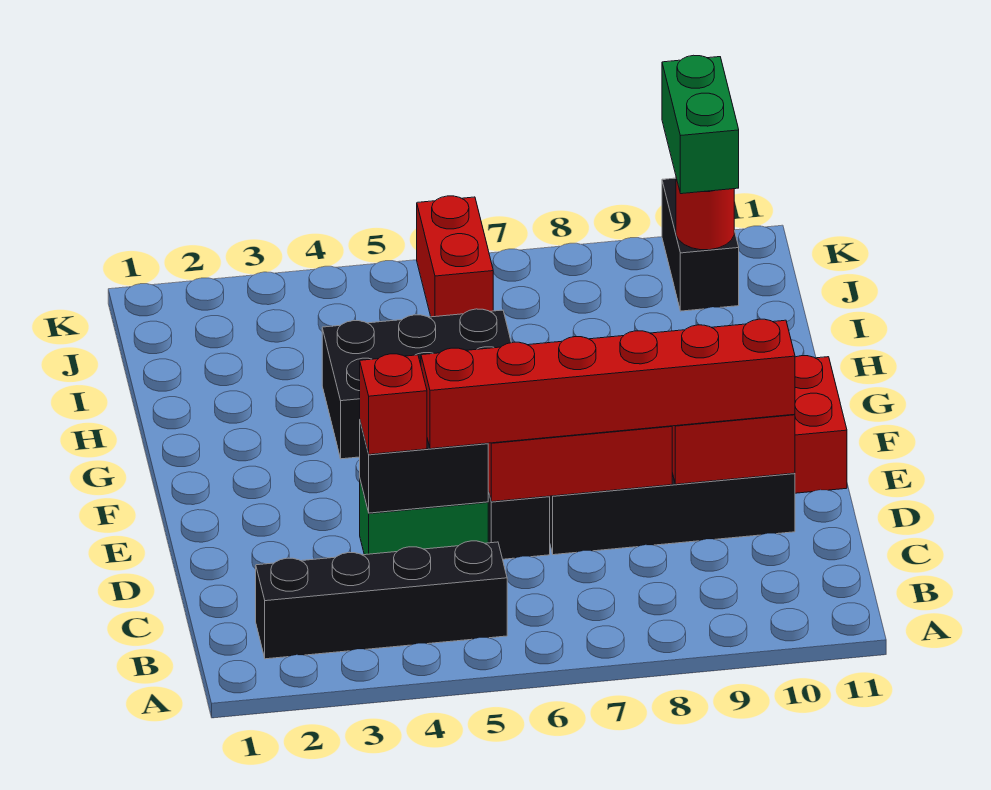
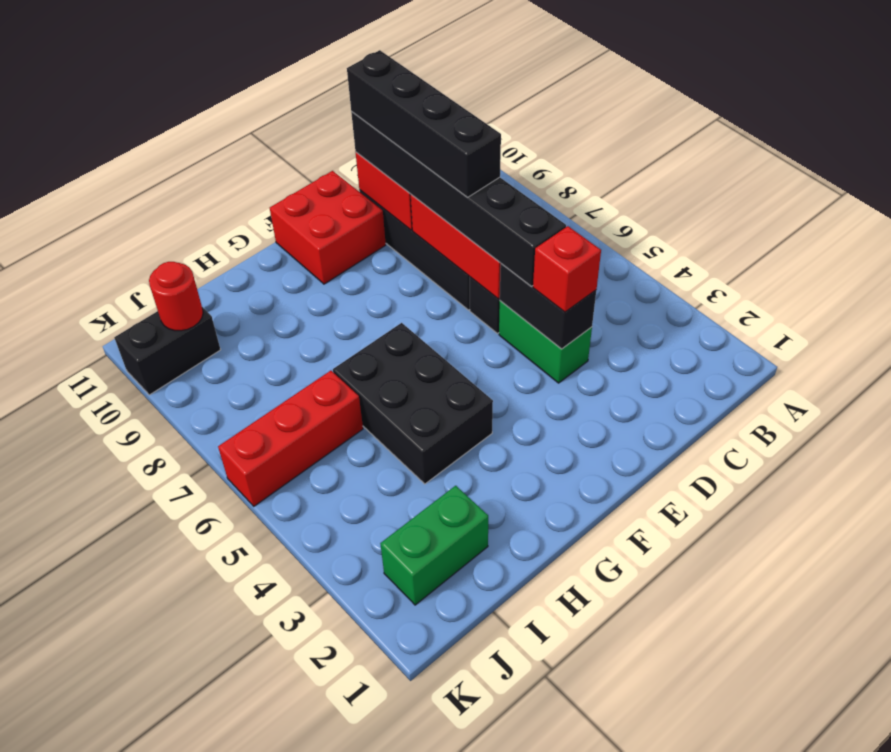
black 1x4 brick [256,541,507,659] -> black 1x4 brick moved to [347,50,501,197]
red 1x6 brick [421,319,795,449] -> black 1x6 brick [351,112,566,286]
red 1x2 brick [417,196,493,317] -> red 1x3 brick [218,371,363,506]
green 1x2 brick [662,55,739,194] -> green 1x2 brick moved to [380,486,488,605]

